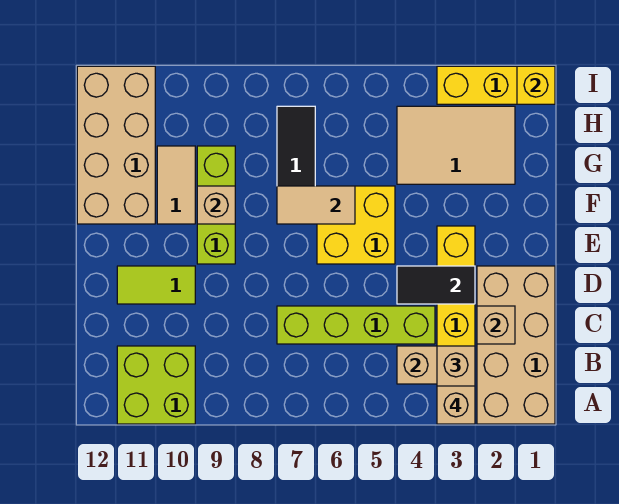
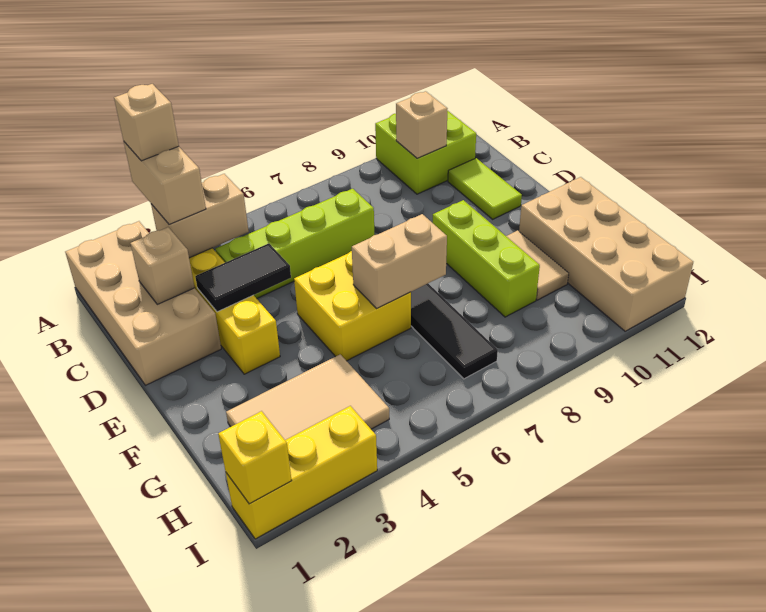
lime 1x2 tile [117,266,195,304] -> lime 1x2 tile turned to [448,158,522,219]
tan 1x2 tile [277,186,355,224] -> tan 1x2 brick [352,214,447,308]
tan 1x1 brick [197,186,235,224] -> tan 1x1 brick moved to [396,91,448,158]

